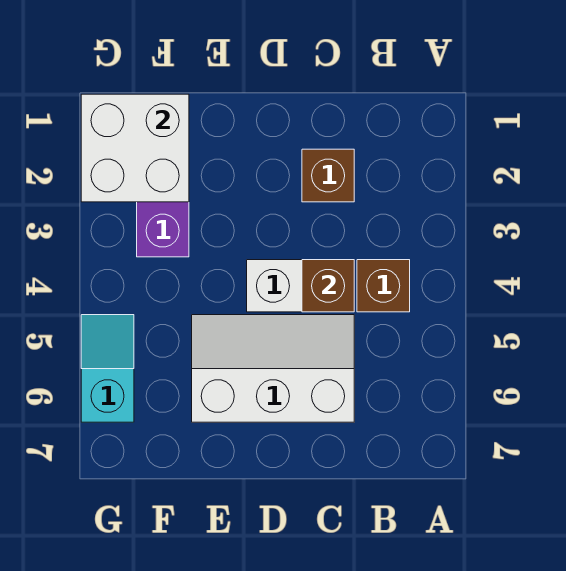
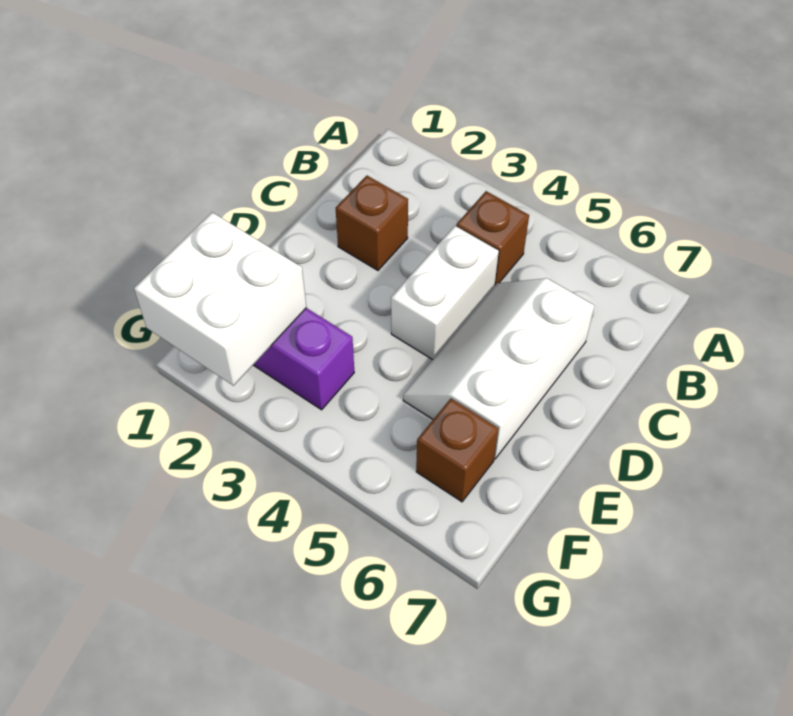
brown 1x1 brick [302,260,354,312] -> brown 1x1 brick moved to [416,399,499,502]
cyan 1x2 slope [81,315,134,422] -> none

